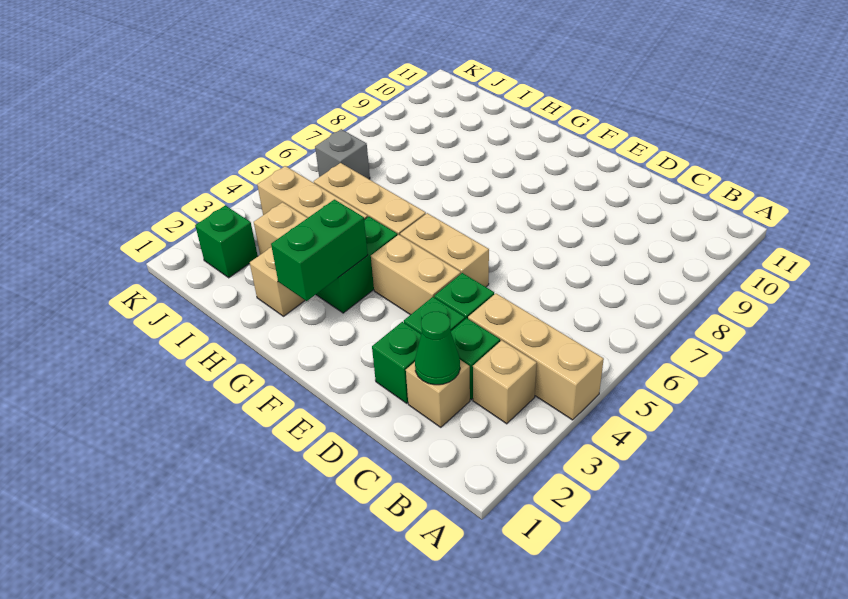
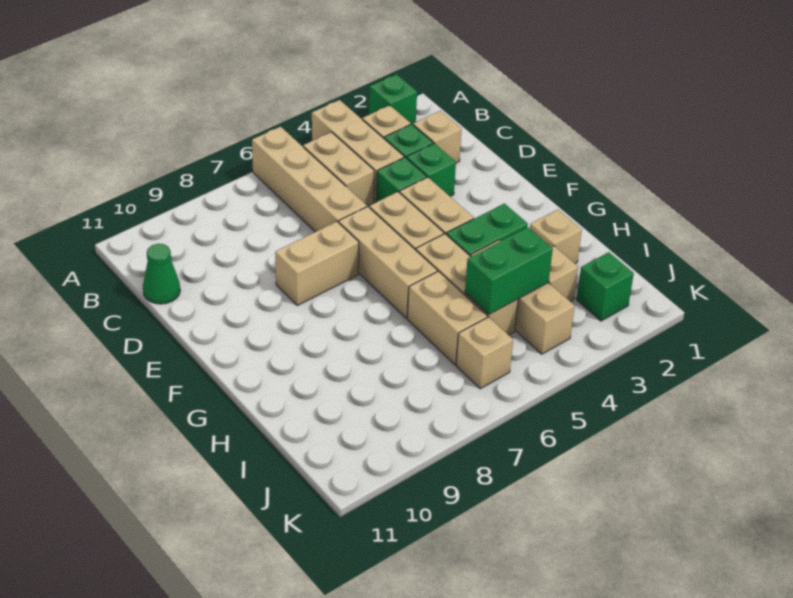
none -> tan 1x4 brick [252,127,367,232]
none -> tan 1x2 brick [303,132,374,206]
green 1x1 cone [415,311,460,385] -> green 1x1 cone moved to [143,244,180,304]
green 1x1 brick [372,322,421,403] -> green 1x1 brick moved to [369,74,417,125]
none -> tan 1x3 brick [339,206,437,318]
none -> tan 1x2 brick [275,222,359,306]
green 1x2 brick [271,200,368,301] -> green 1x2 brick moved to [465,227,553,314]
none -> tan 1x2 brick [407,271,487,365]
grey 1x1 brick [315,129,370,179] -> tan 1x1 brick [456,317,513,389]

